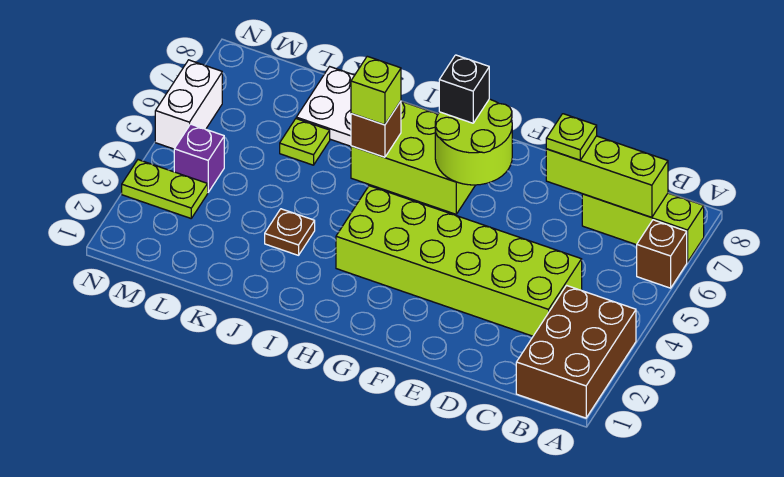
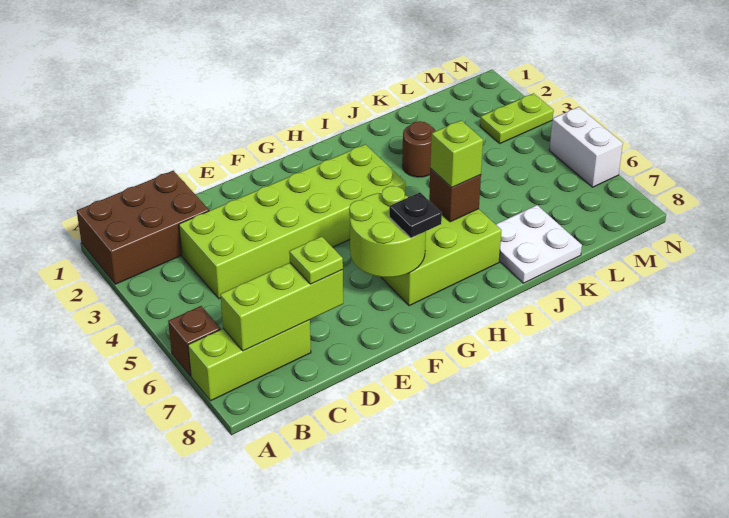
brown 2x3 brick [516,285,636,418] -> brown 2x3 brick turned to [77,171,209,284]
black 1x1 brick [439,55,489,123] -> black 1x1 plate [389,192,442,238]
brown 1x1 plate [265,209,315,255] -> brown 1x1 round brick [402,121,436,177]
lime 1x1 plate [280,119,330,165] -> none
purple 1x1 brick [174,124,224,192] -> none

